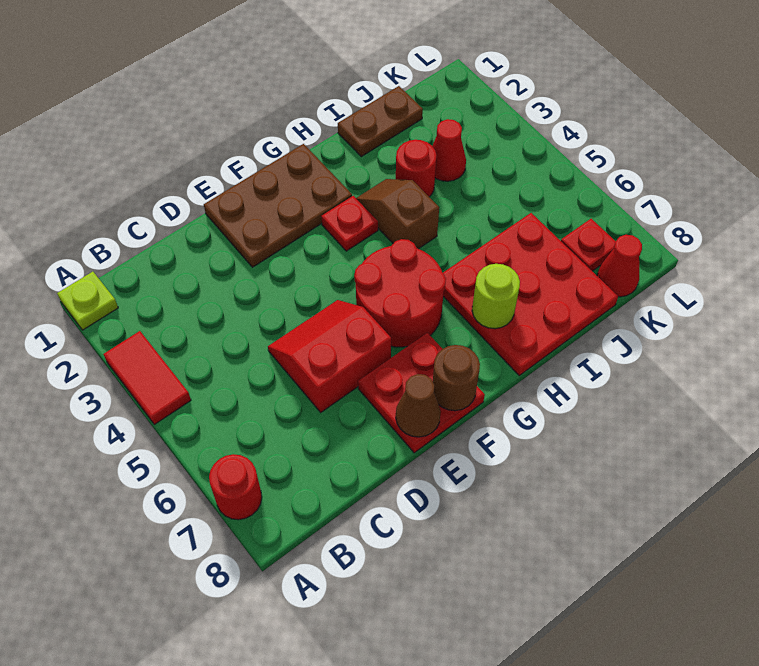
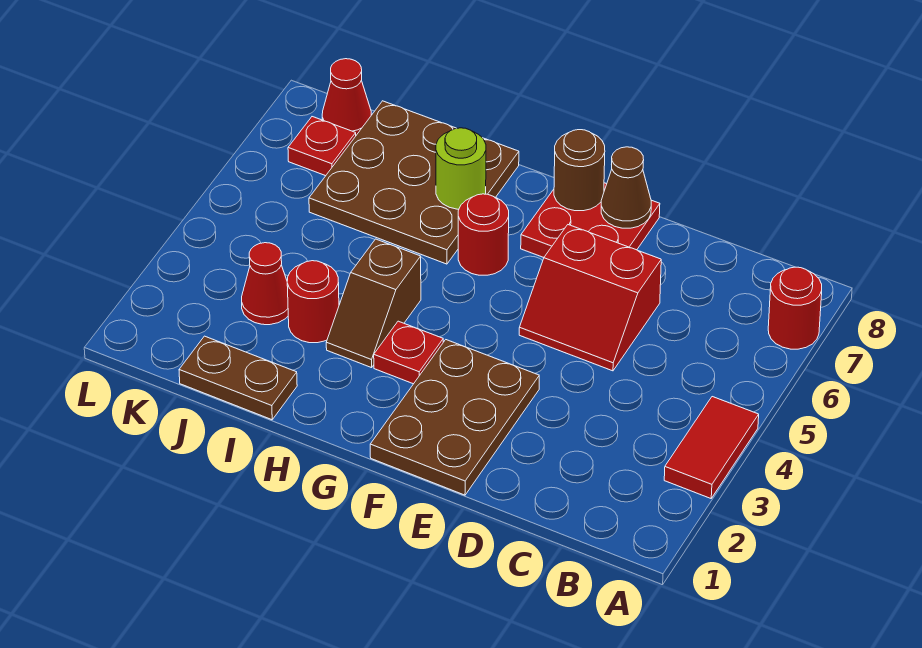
lime 1x1 plate [57,272,118,330] -> none
brown 2x3 plate [204,144,352,267] -> brown 2x3 plate turned to [370,340,539,495]
red 2x2 round brick [354,239,446,347] -> red 1x1 round brick [458,194,509,275]
red 3x3 plate [443,213,618,375] -> brown 3x3 plate [309,101,519,264]

